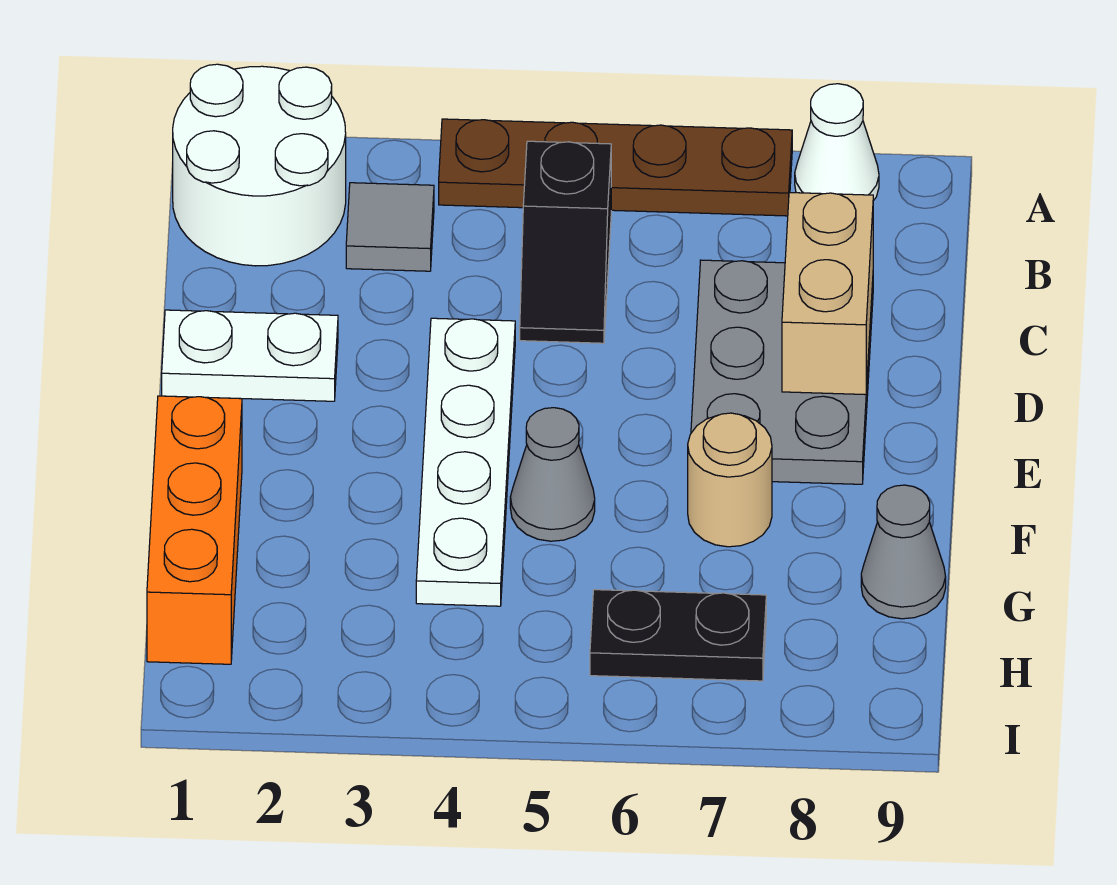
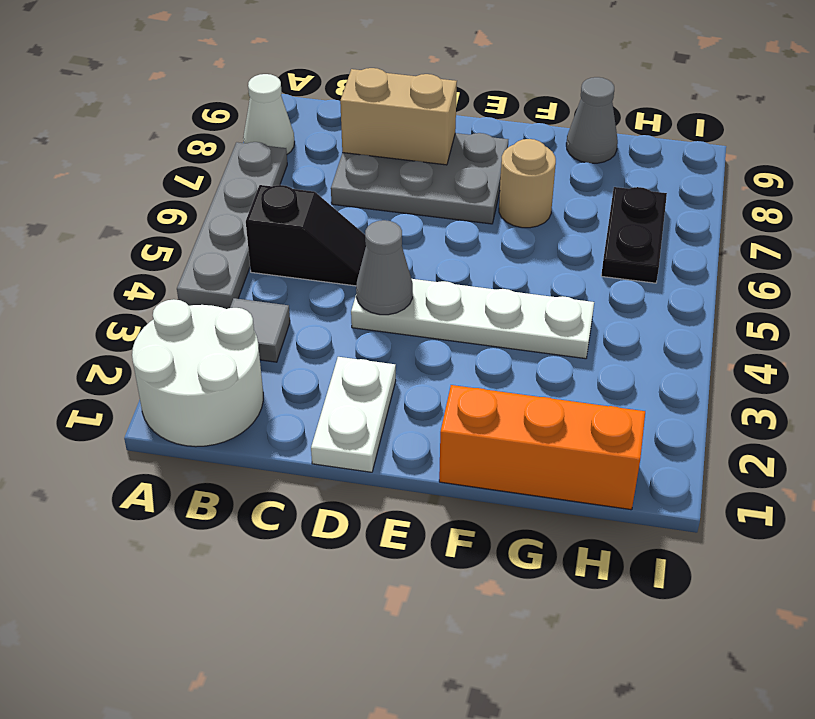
brown 1x4 plate [439,119,792,216] -> grey 1x4 plate [177,142,287,309]
grey 1x1 cone [510,408,595,541] -> grey 1x1 cone moved to [356,220,413,315]

